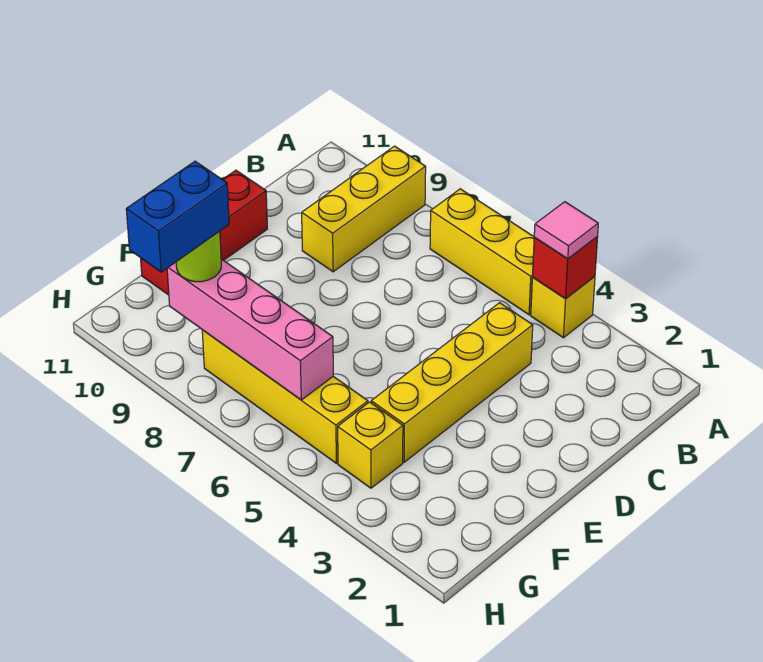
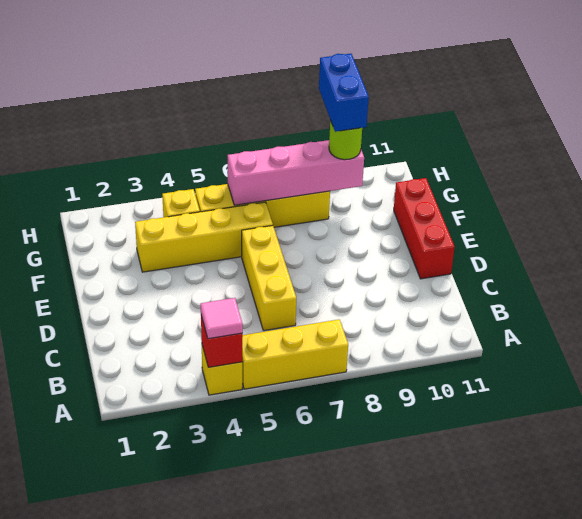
yellow 1x3 brick [302,146,426,272] -> yellow 1x3 brick moved to [242,225,296,331]
yellow 1x4 brick [371,303,533,462] -> yellow 1x4 brick turned to [135,202,273,272]

